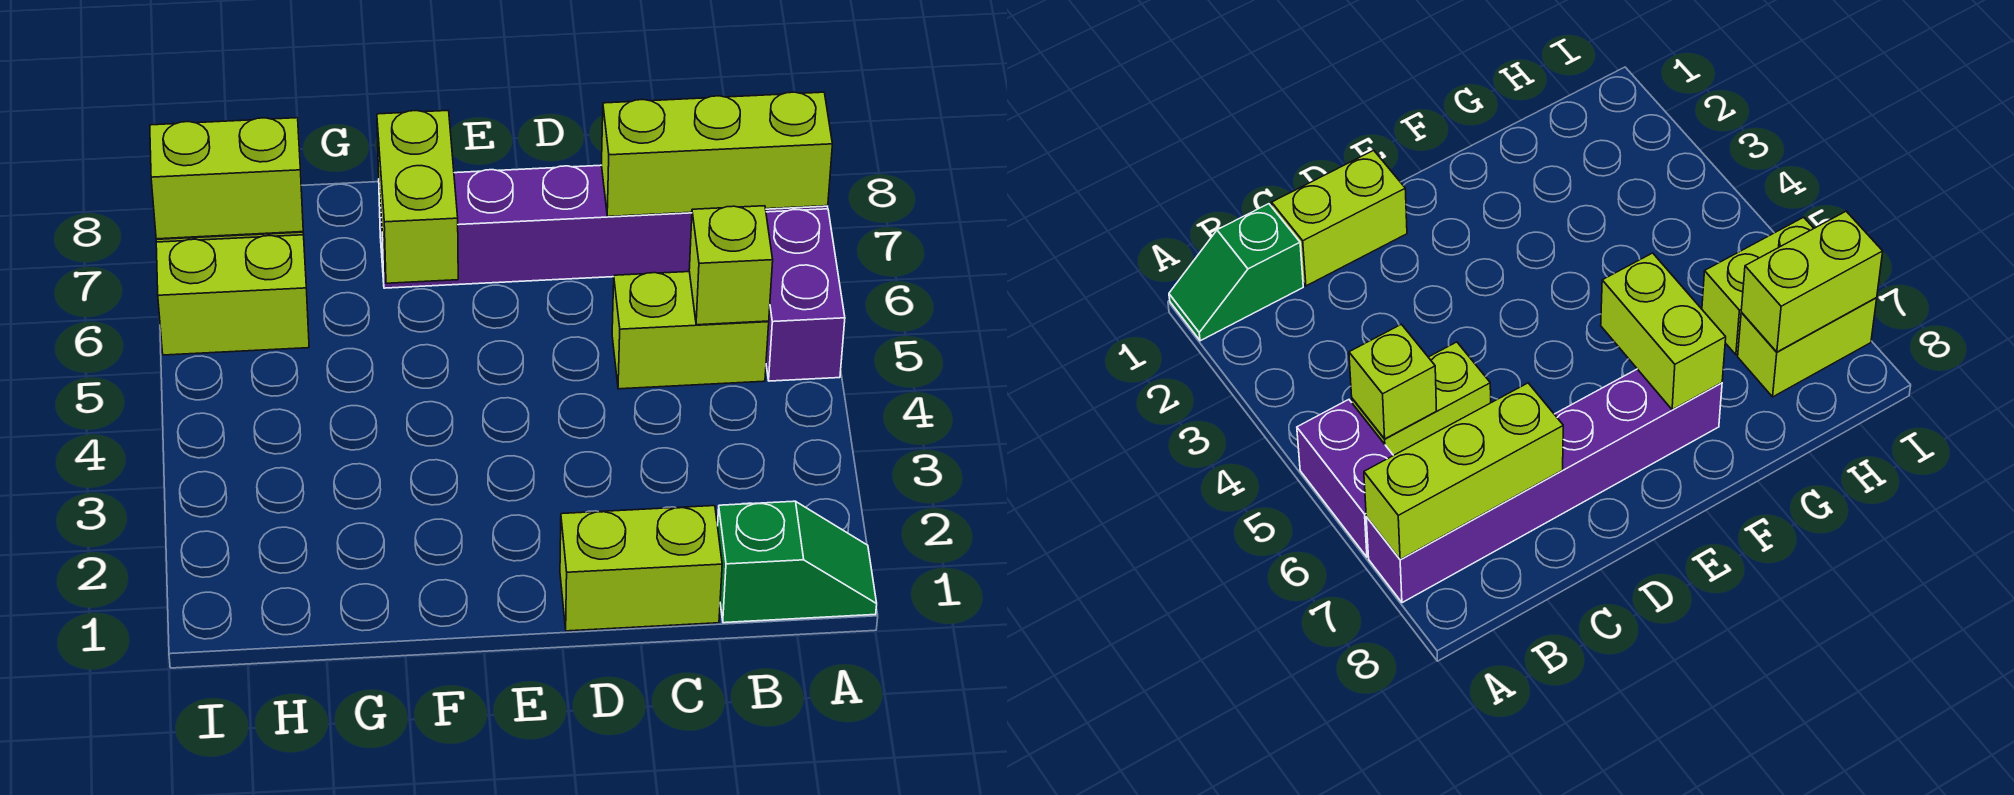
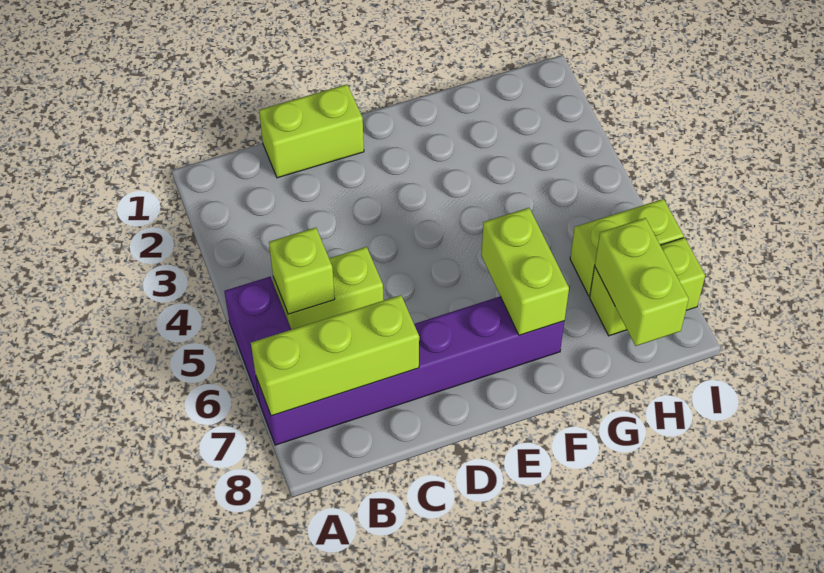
green 1x2 slope [718,501,877,623] -> none
lime 1x2 brick [150,118,303,239] -> lime 1x2 brick turned to [595,218,689,346]

